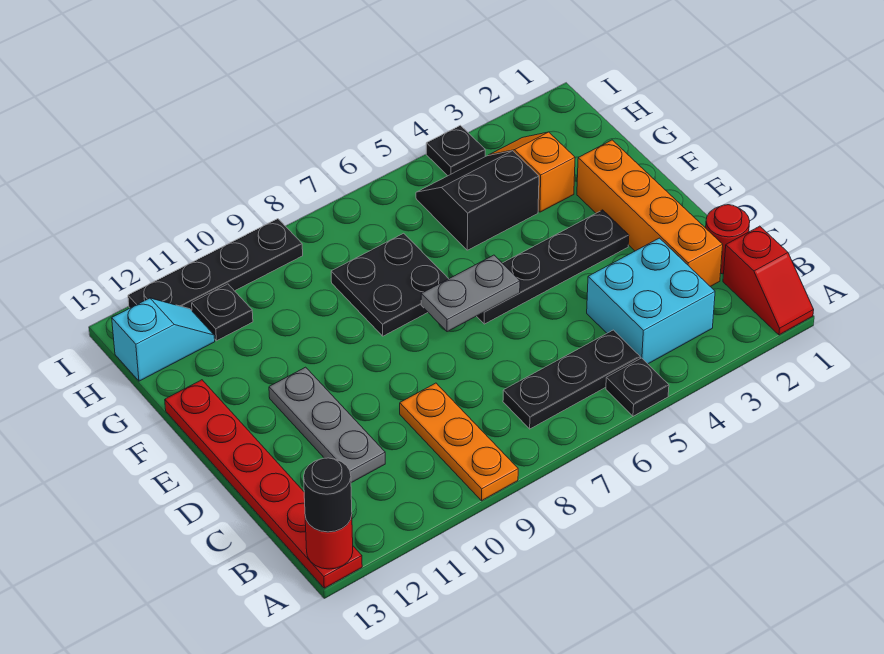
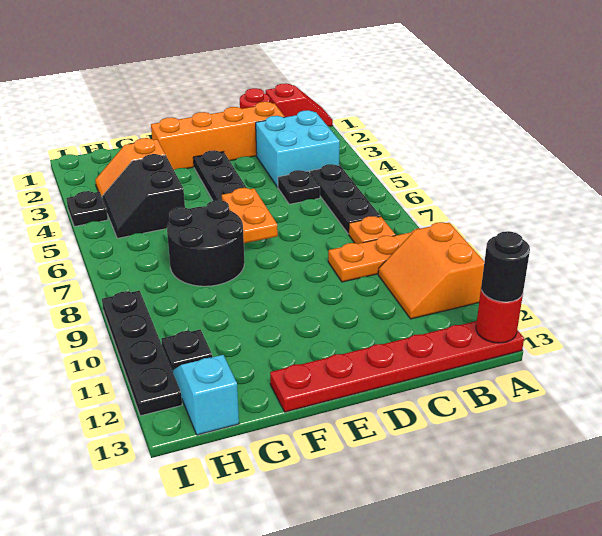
black 1x1 plate [606,358,669,416] -> black 1x1 plate moved to [278,170,320,204]
none -> orange 2x2 slope [378,222,484,319]
none -> orange 1x1 plate [349,216,395,244]
grey 1x3 plate [269,367,385,483] -> none
grey 1x2 plate [421,255,520,332] -> orange 1x2 plate [222,188,278,243]
black 2x2 plate [331,233,448,336] -> black 2x2 round brick [167,200,244,286]

